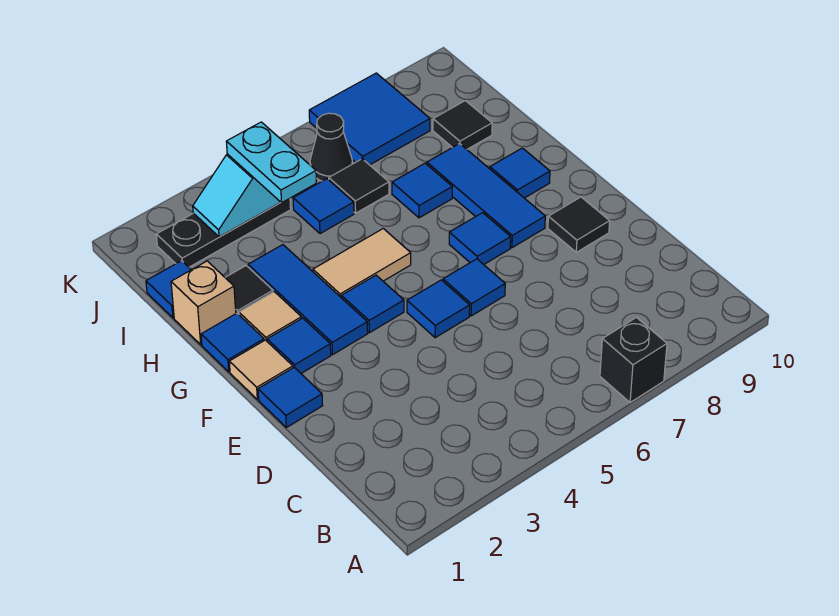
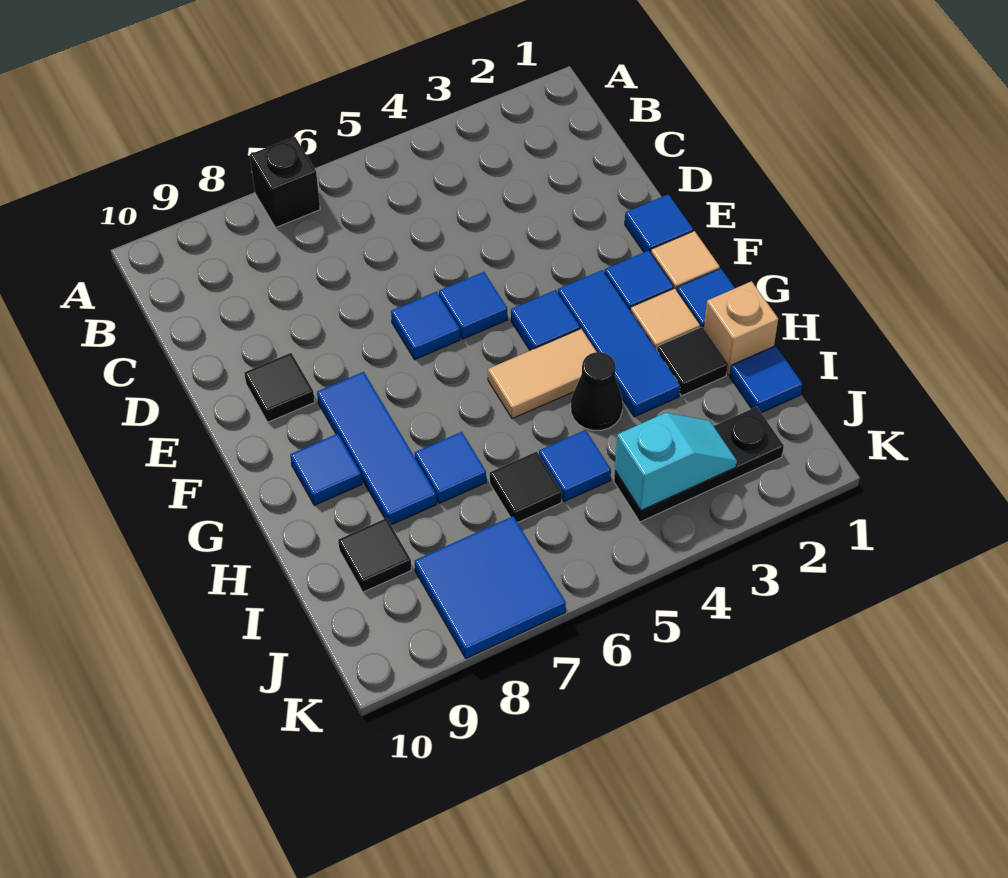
blue 1x1 tile [449,213,511,264] -> none
cyan 1x2 plate [226,122,316,203] -> none
black 1x1 cone [310,113,353,181] -> black 1x1 cone moved to [571,352,623,430]

